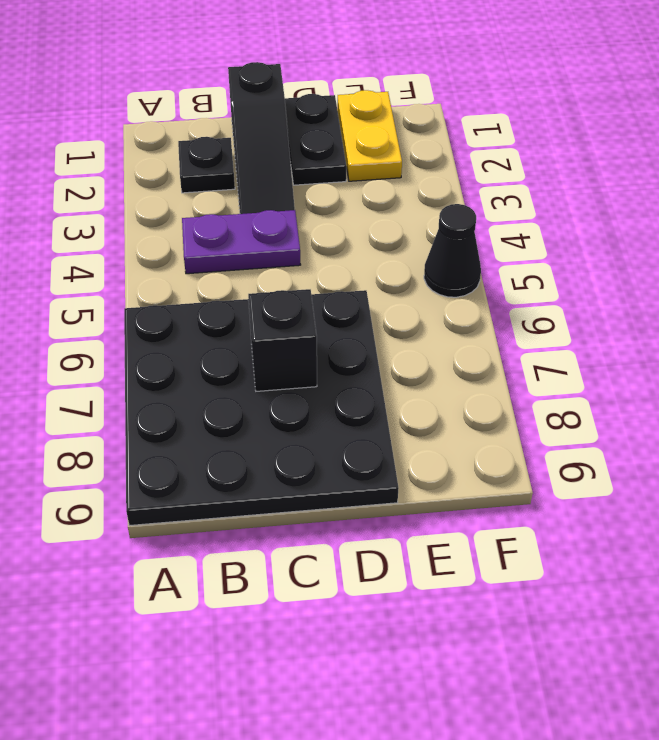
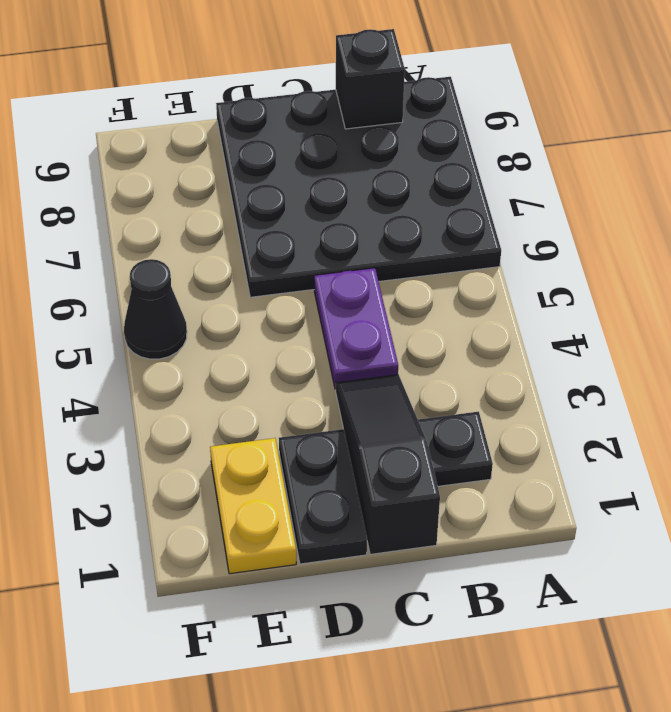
purple 1x2 plate [182,210,301,274] -> purple 1x2 plate turned to [314,268,398,389]
black 1x1 brick [248,289,317,391] -> black 1x1 brick moved to [336,29,405,129]

